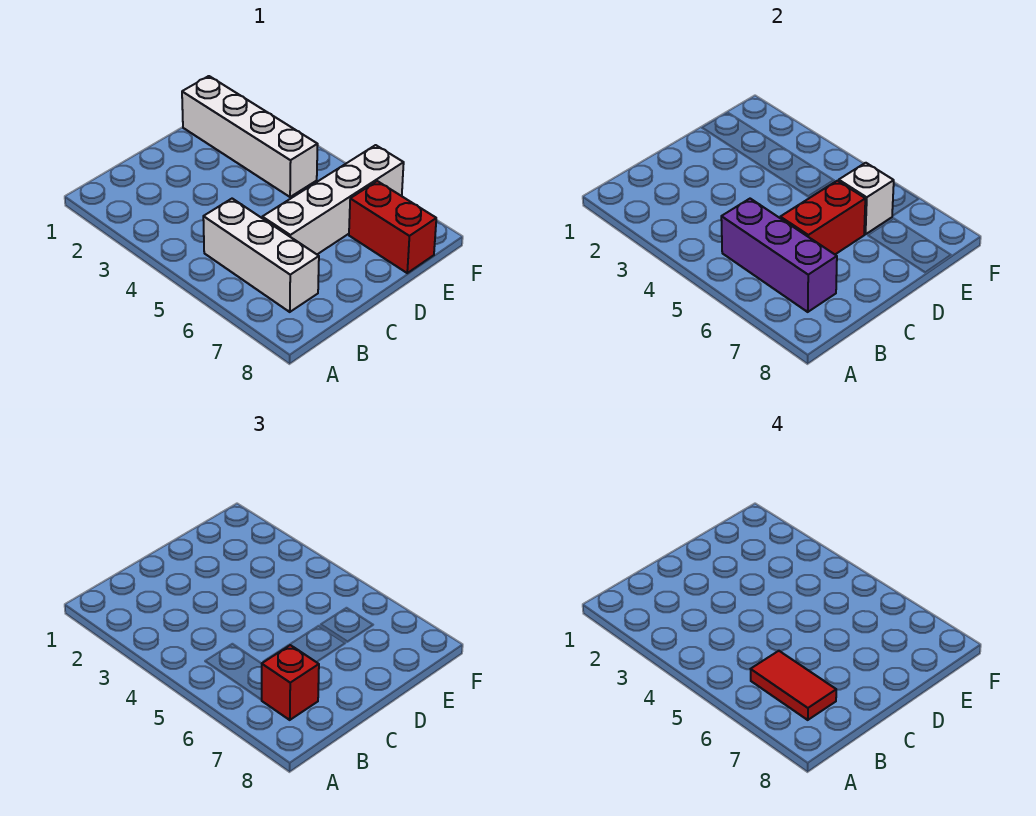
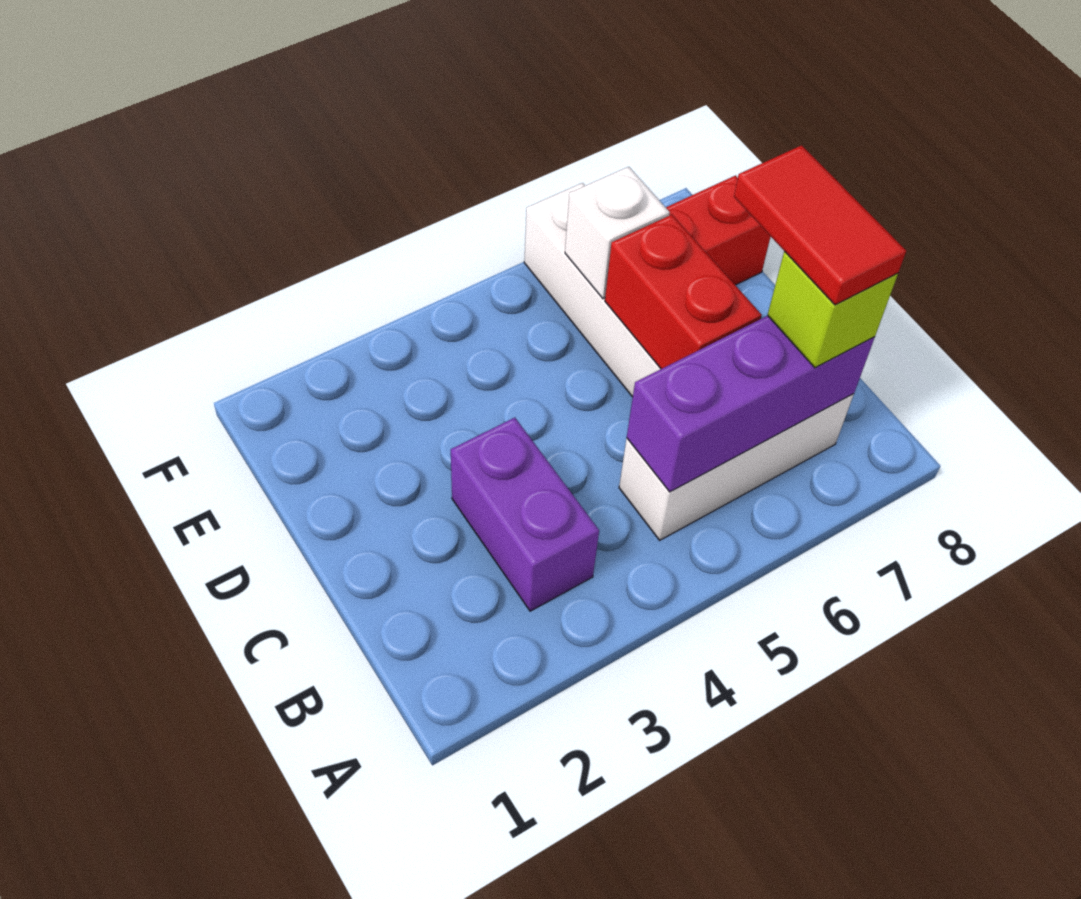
none -> purple 1x2 brick [451,418,599,611]
red 1x2 tile [751,651,836,720] -> red 1x2 tile turned to [734,145,906,305]
red 1x1 brick [262,645,319,720] -> lime 1x1 brick [768,251,898,368]
white 1x4 brick [182,76,318,197] -> none

